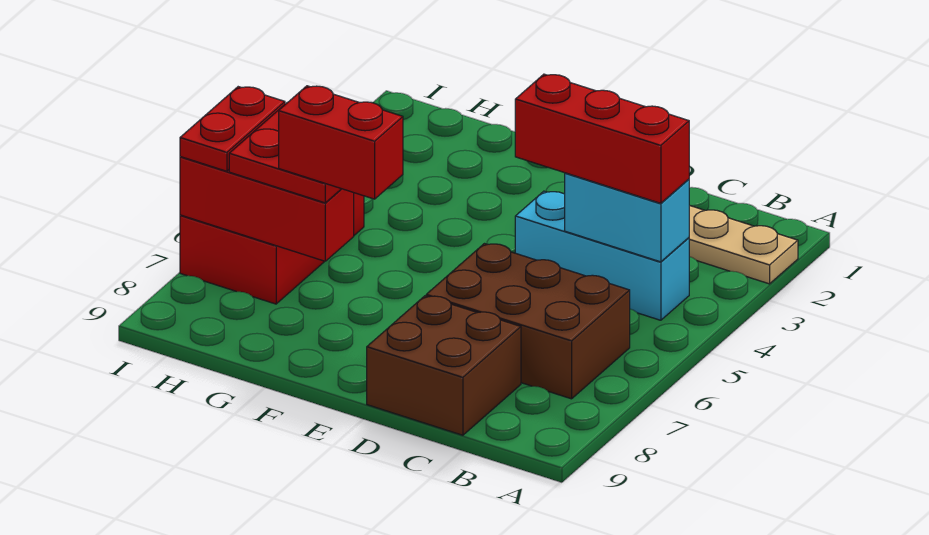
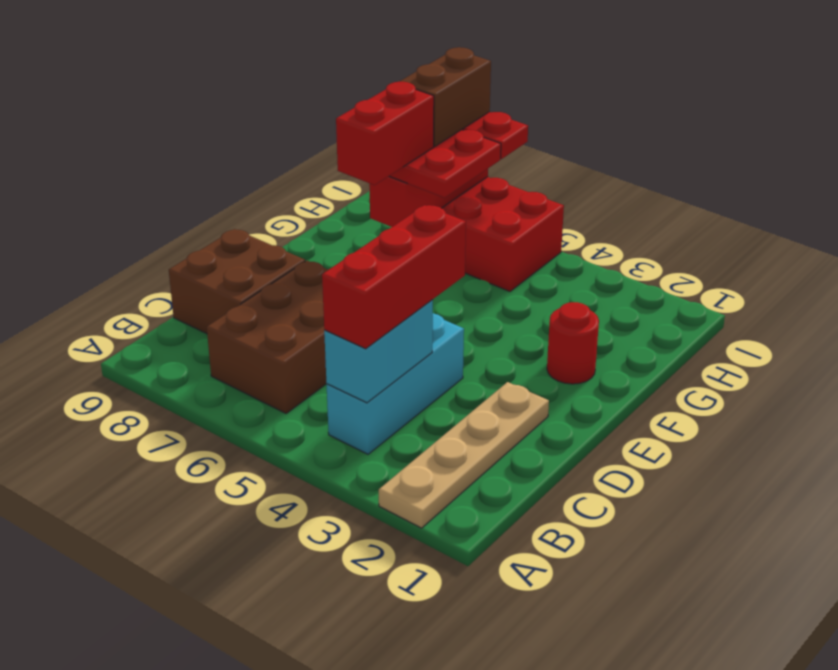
none -> red 1x1 round brick [547,302,599,384]
none -> brown 1x2 brick [399,47,491,146]

